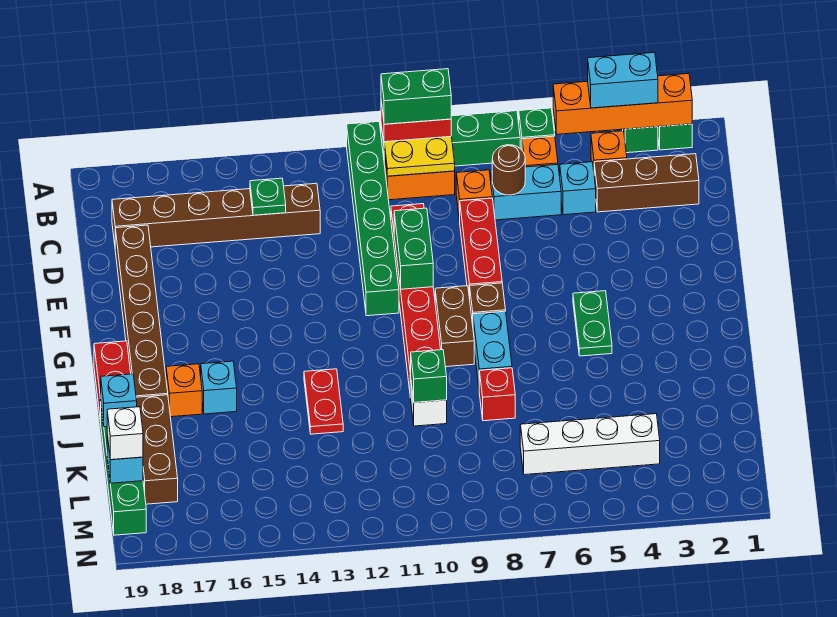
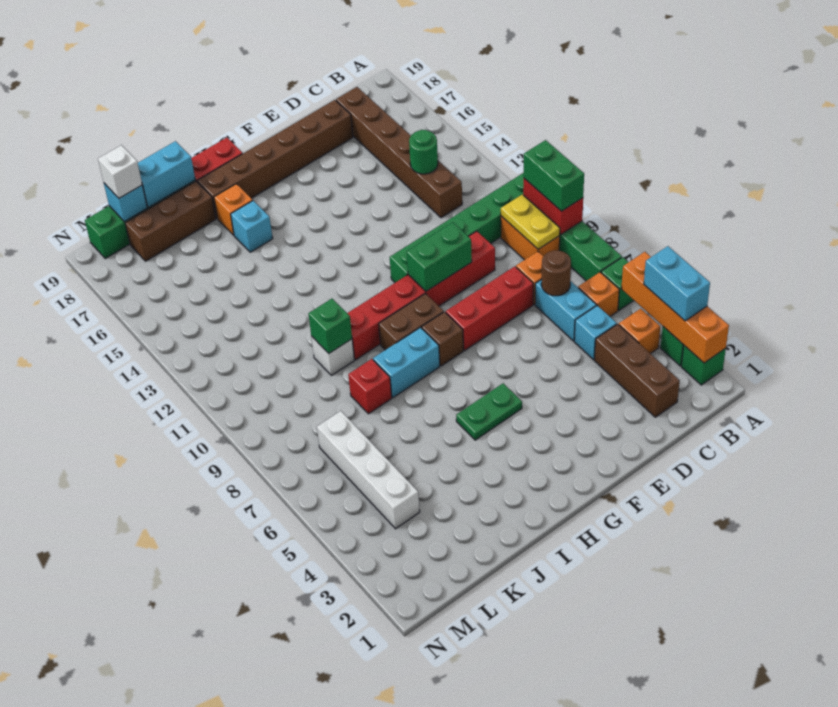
green 1x1 plate [250,178,286,215] -> green 1x1 round brick [409,130,438,174]
red 1x2 plate [304,369,343,434] -> none
cyan 1x1 brick [101,374,137,427] -> cyan 1x2 brick [138,141,195,207]

